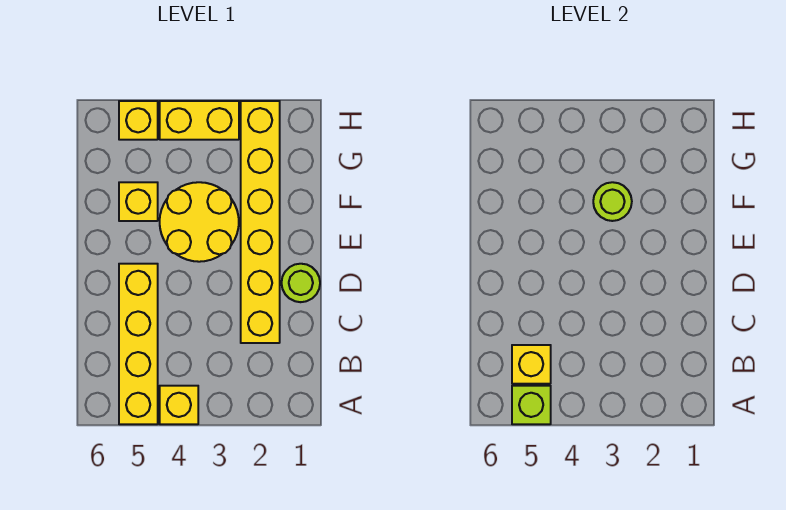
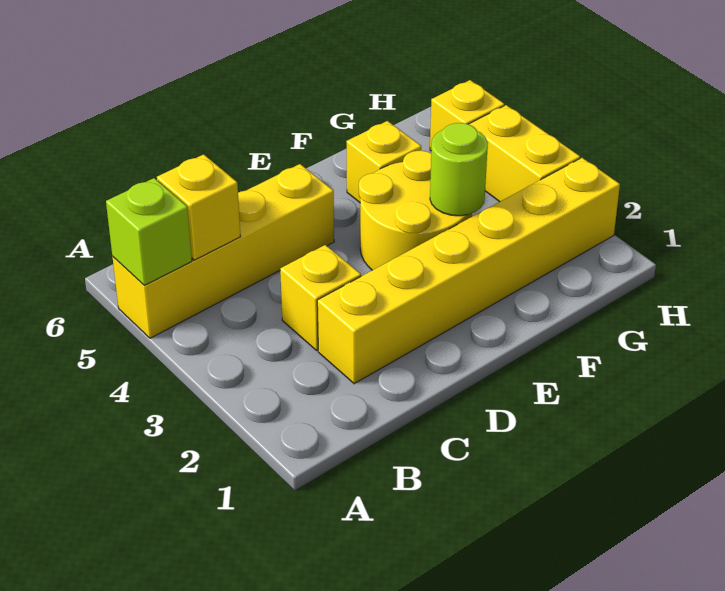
yellow 1x1 brick [160,386,198,424] -> yellow 1x1 brick moved to [280,245,361,350]
lime 1x1 round brick [282,264,320,302] -> none

